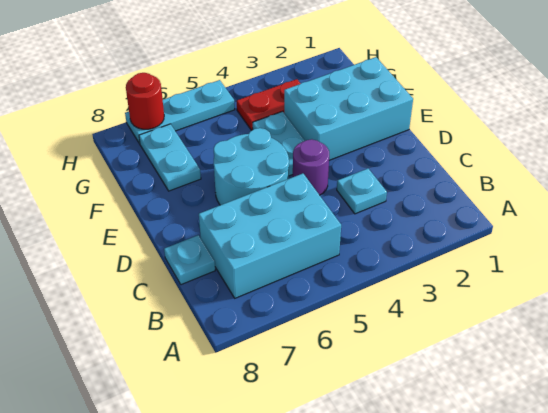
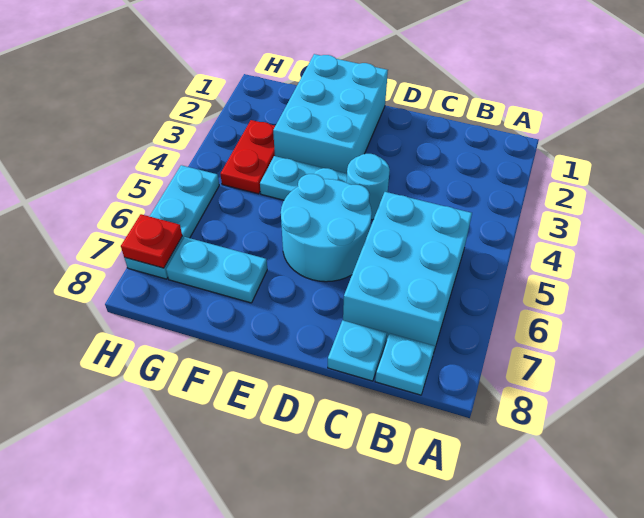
cyan 1x1 plate [337,169,387,214] -> cyan 1x1 plate moved to [375,333,435,395]
purple 1x1 round brick [293,139,329,195] -> cyan 1x1 round brick [347,154,390,220]
red 1x1 round brick [126,73,164,129] -> red 1x1 plate [121,214,182,268]

